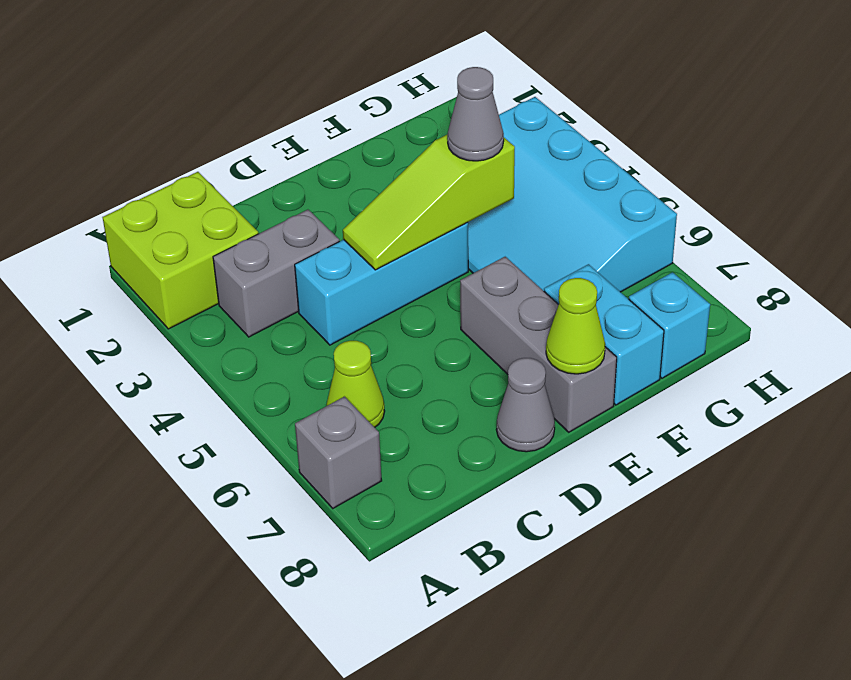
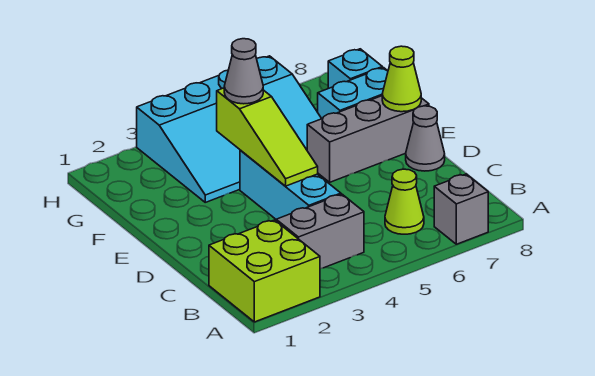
grey 1x2 brick [213,210,339,337] -> grey 1x2 brick turned to [276,194,364,269]

